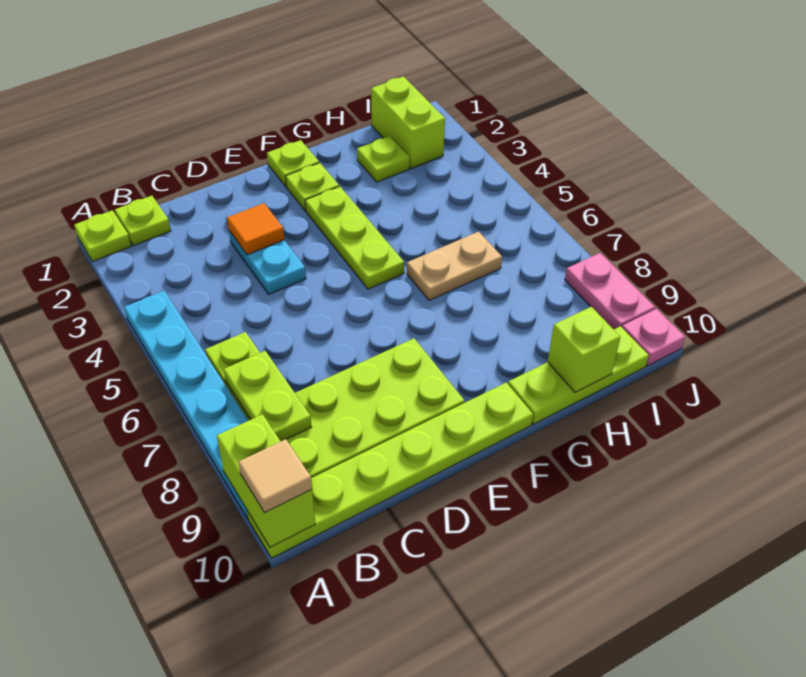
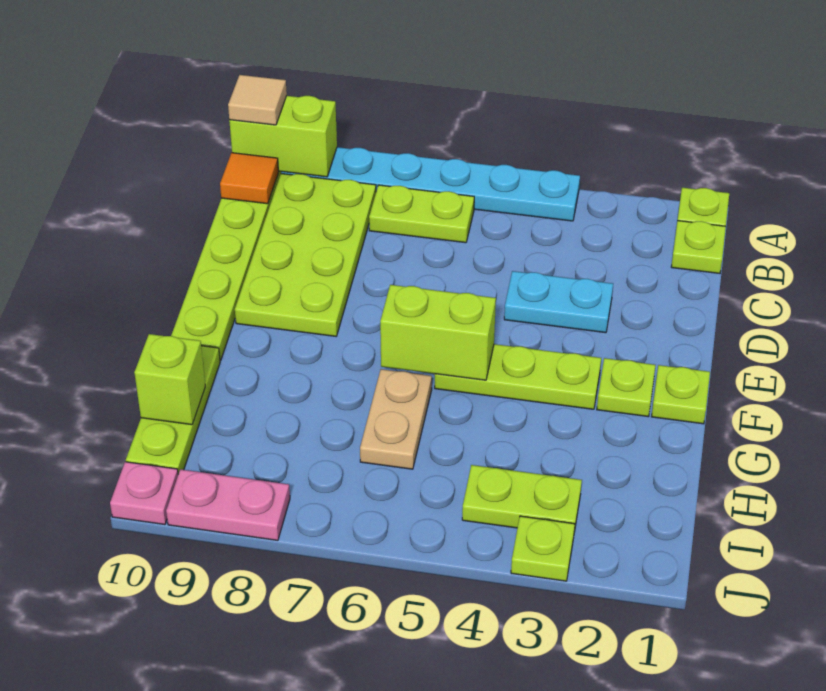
lime 1x2 plate [224,351,311,441] -> lime 1x2 plate moved to [462,465,582,532]
orange 1x1 tile [227,203,284,255] -> orange 1x1 tile moved to [220,153,278,204]
lime 1x1 plate [357,136,410,182] -> lime 1x1 plate moved to [511,516,575,581]
lime 1x2 brick [371,76,445,168] -> lime 1x2 brick moved to [380,285,496,380]

